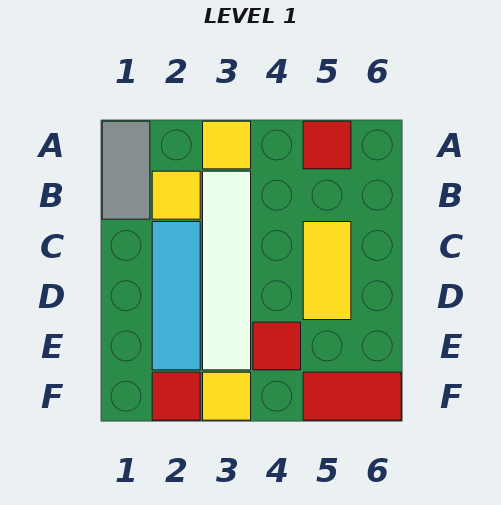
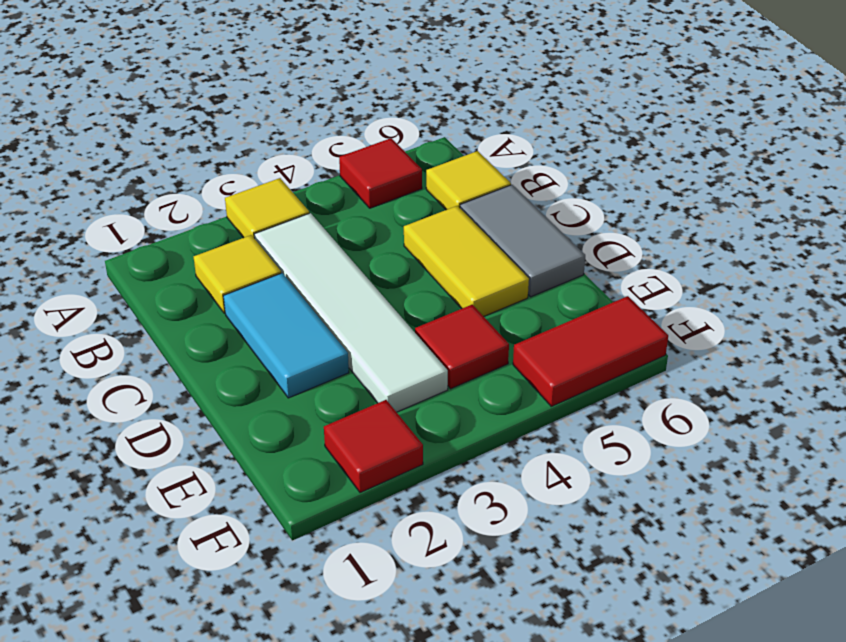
grey 1x2 tile [102,121,150,219] -> grey 1x2 tile moved to [460,185,585,297]
cyan 1x3 tile [152,222,200,370] -> cyan 1x2 tile [223,273,349,398]
yellow 1x1 tile [203,372,251,420] -> yellow 1x1 tile moved to [426,151,511,210]

